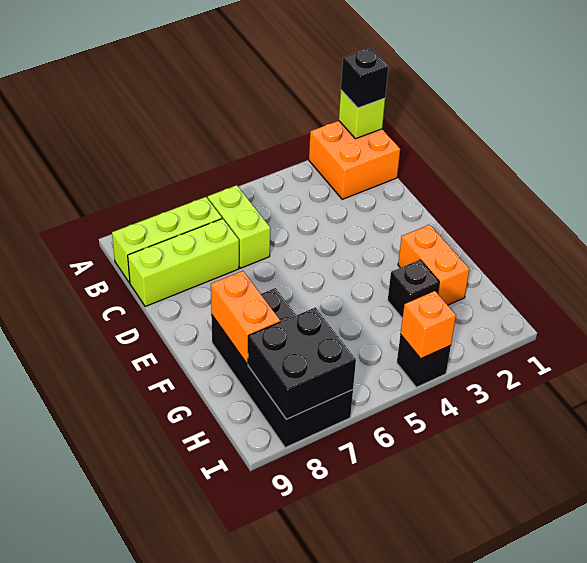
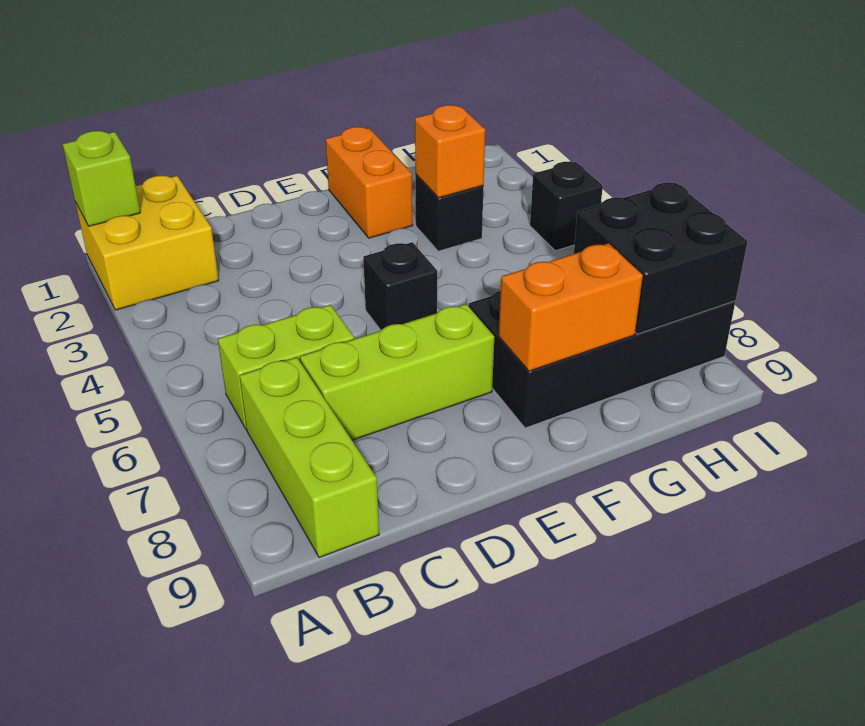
orange 2x2 brick [309,121,400,199] -> yellow 2x2 brick [75,176,219,310]
black 1x1 brick [341,48,388,108] -> black 1x1 brick moved to [363,242,437,330]
lime 1x3 brick [128,219,239,307] -> lime 1x3 brick turned to [300,304,494,440]
orange 1x2 brick [398,225,470,305] -> orange 1x2 brick turned to [325,127,413,238]
orange 1x1 brick [400,291,456,359] -> orange 1x1 brick moved to [415,105,485,198]

